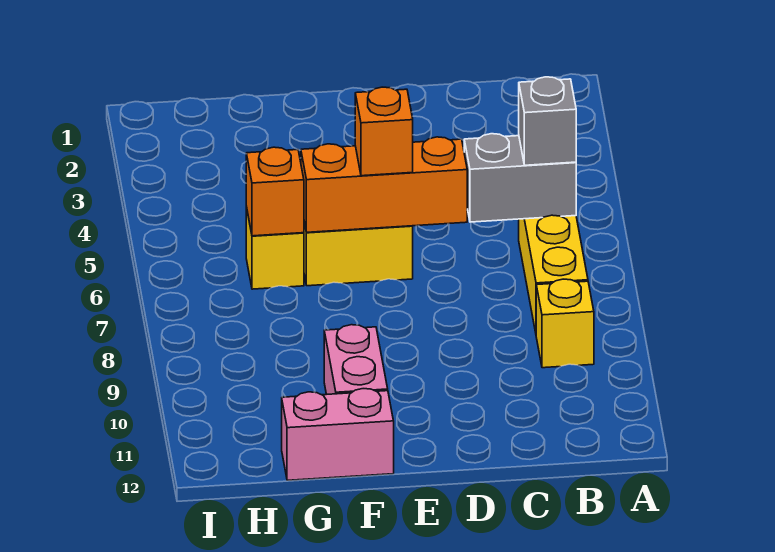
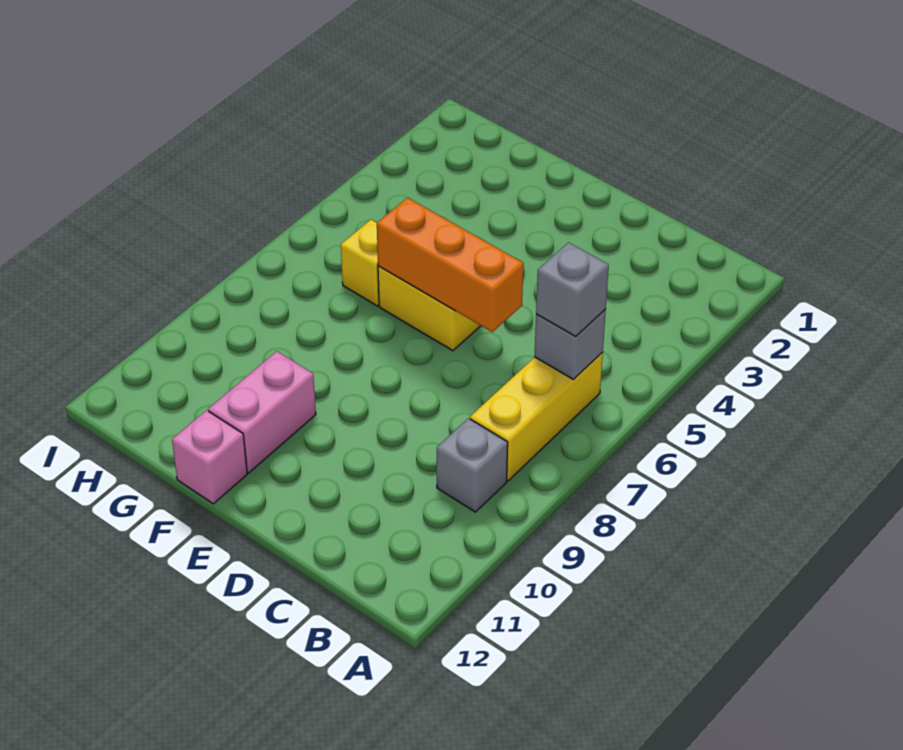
grey 1x2 brick [464,134,576,222] -> grey 1x1 brick [534,309,606,379]
yellow 1x1 brick [536,279,594,368] -> grey 1x1 brick [437,418,508,512]
orange 1x1 brick [355,87,413,176] -> none
pink 1x2 brick [282,389,394,480] -> pink 1x1 brick [172,410,247,504]
orange 1x1 brick [246,147,304,236] -> none

